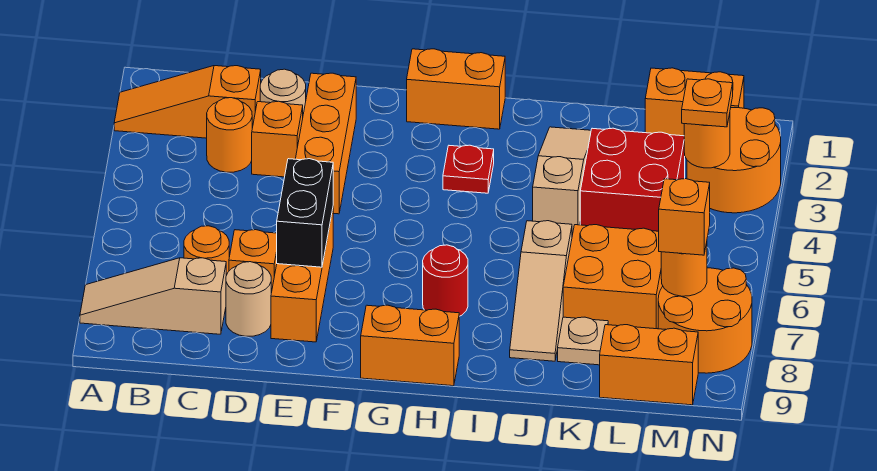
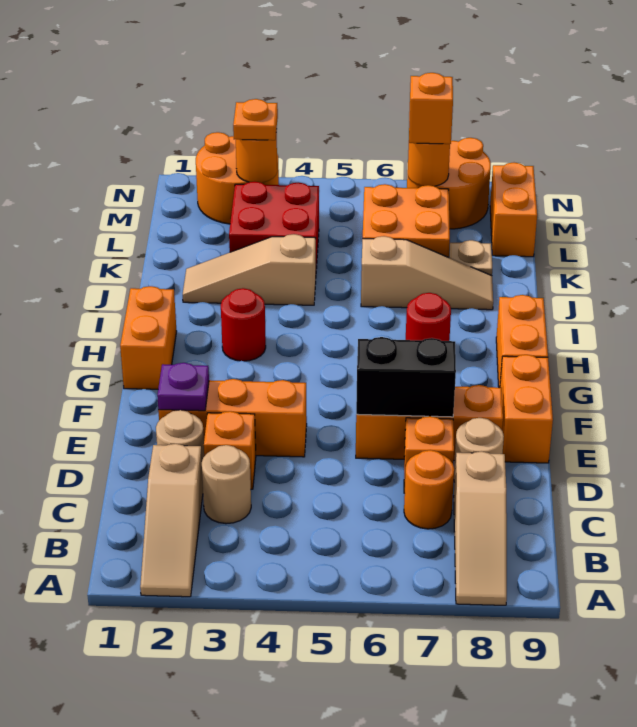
orange 1x3 slope [114,66,261,138] -> tan 1x3 slope [140,444,203,597]
orange 1x1 round brick [207,98,252,172] -> tan 1x1 round brick [202,445,251,524]
none -> purple 1x1 plate [157,363,209,411]
red 1x1 plate [443,145,494,193] -> red 1x1 round brick [221,288,266,361]
orange 1x2 brick [645,68,744,136] -> orange 1x2 brick moved to [500,355,553,463]

